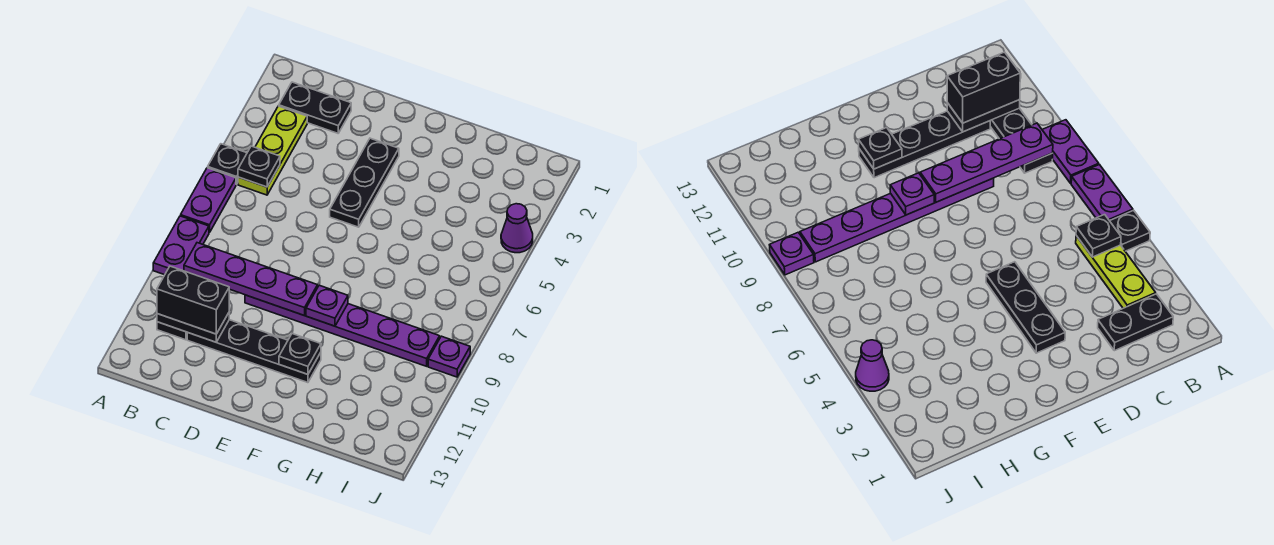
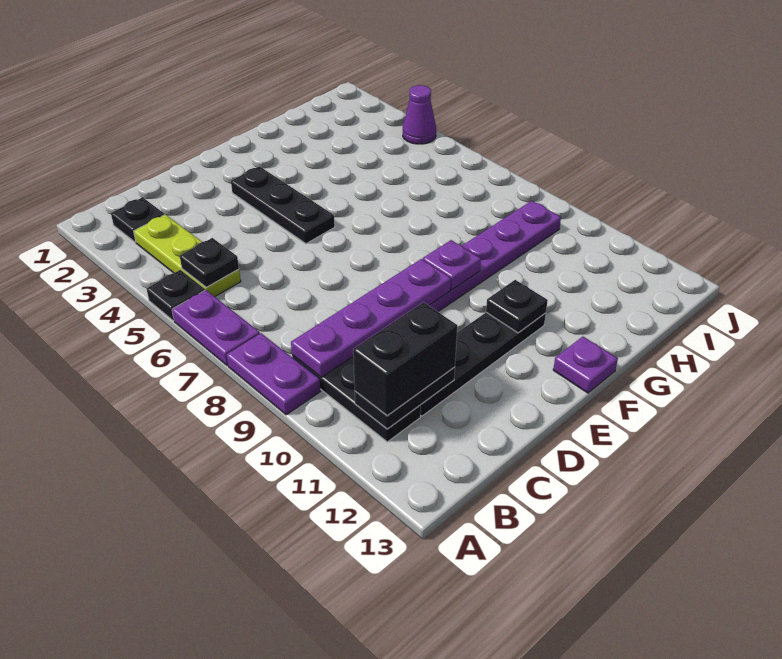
black 1x2 plate [279,82,351,133] -> black 1x1 plate [111,197,165,242]
purple 1x1 plate [428,336,470,377] -> purple 1x1 plate moved to [553,337,618,393]

